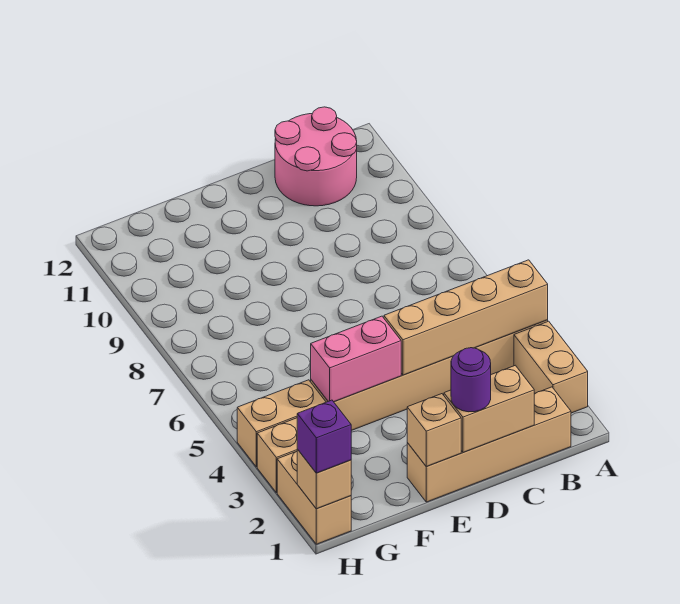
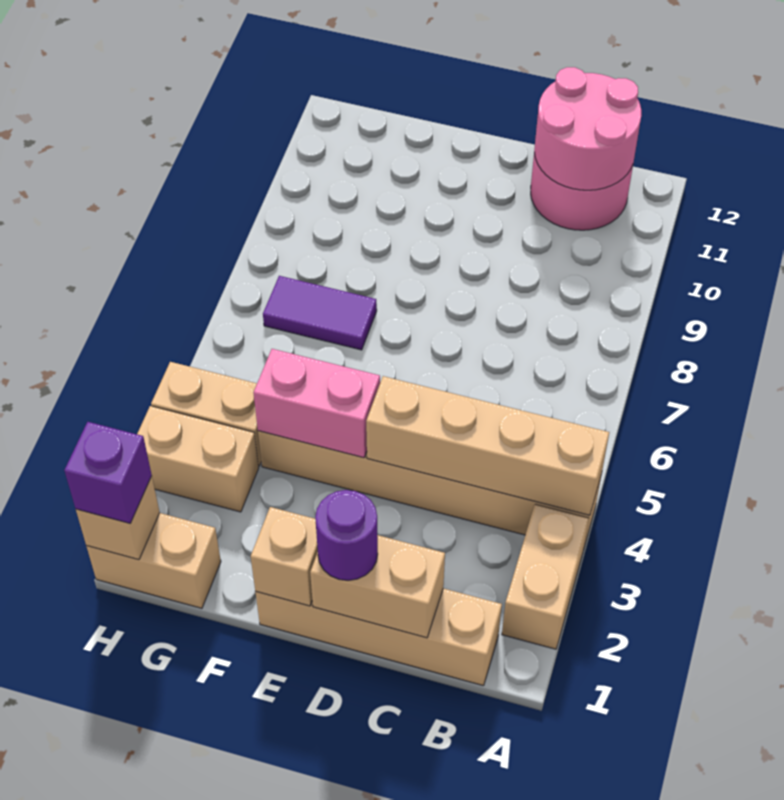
none -> pink 2x2 round brick [535,67,641,190]
none -> purple 1x2 tile [263,276,377,350]
tan 1x2 brick [277,451,351,544] -> tan 1x2 brick turned to [86,513,221,608]

